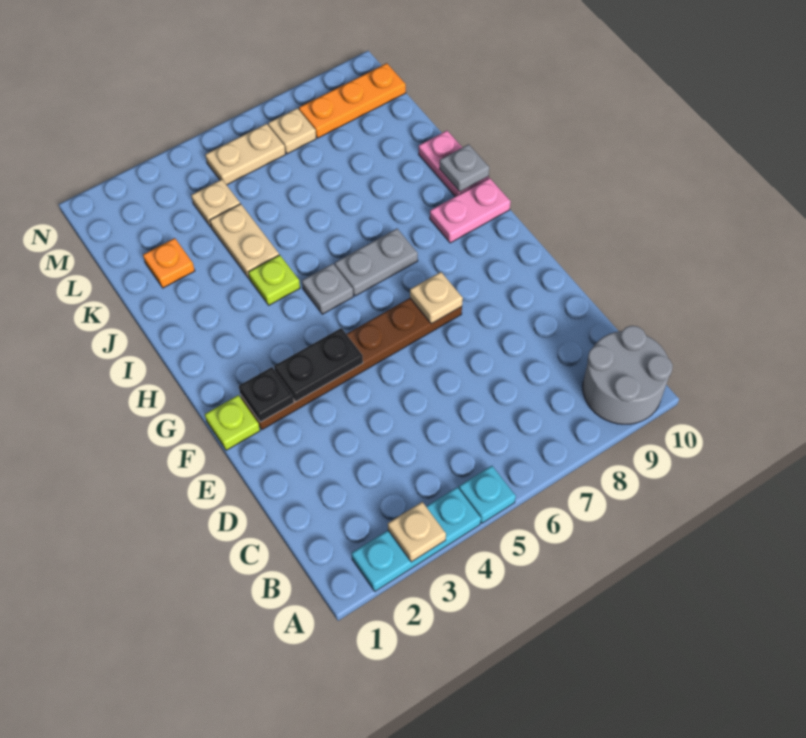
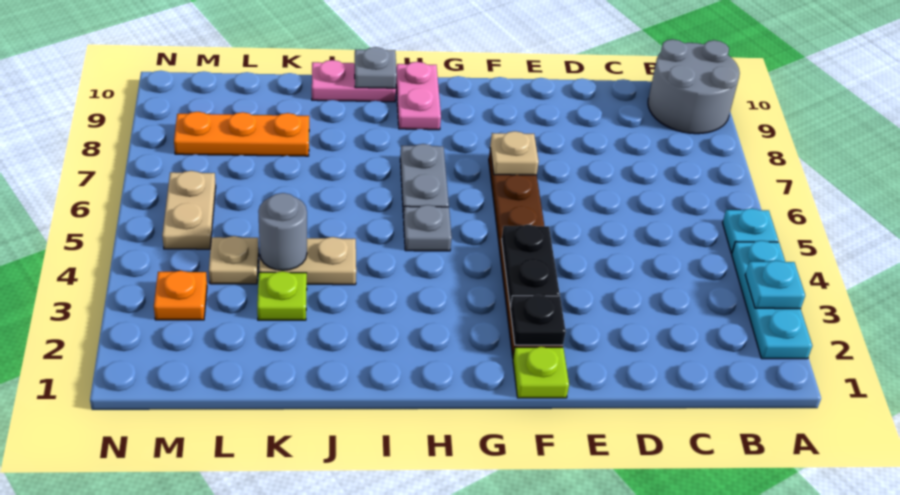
tan 1x1 plate [388,502,446,562] -> cyan 1x1 plate [745,261,805,309]
lime 1x1 plate [248,255,300,305] -> lime 1x1 plate moved to [257,271,307,320]
orange 1x1 plate [143,238,195,288] -> orange 1x1 plate moved to [154,271,207,320]
none -> grey 1x1 round brick [258,193,307,270]
tan 1x1 plate [268,108,316,154] -> none
orange 1x3 plate [299,63,406,138] -> orange 1x3 plate turned to [174,112,309,156]

